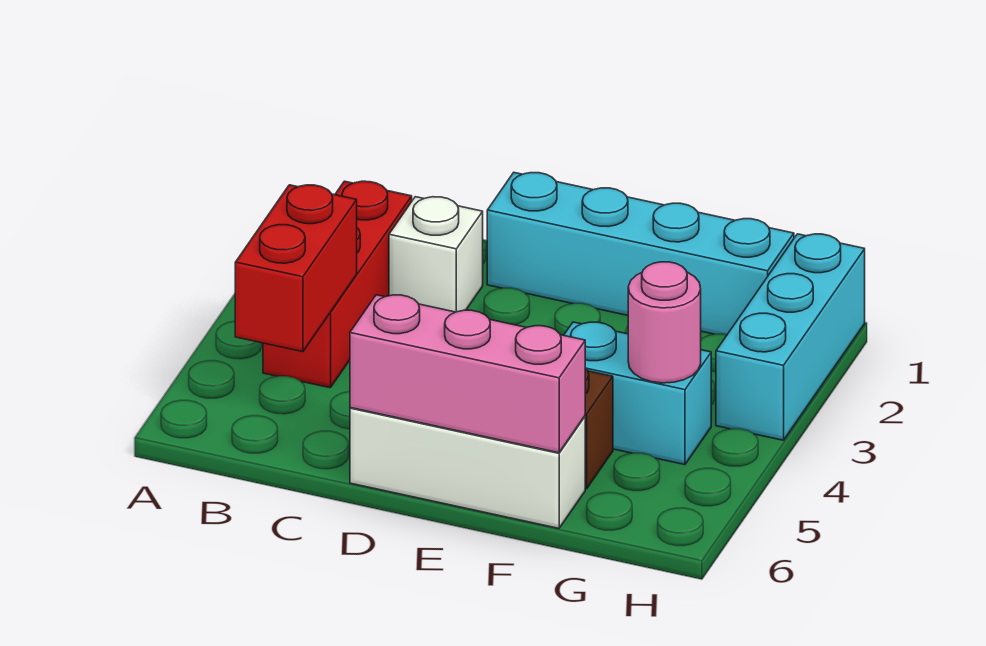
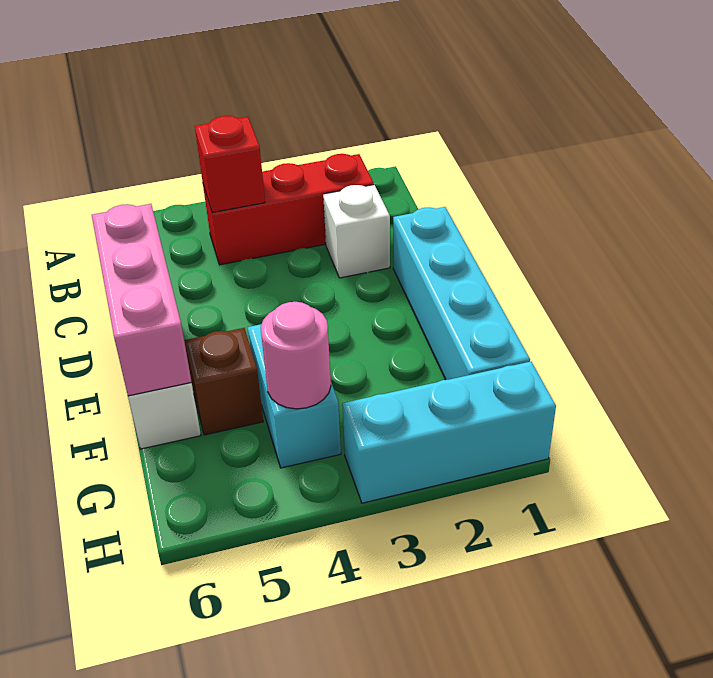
red 1x2 brick [235,185,357,352] -> red 1x1 brick [195,116,265,213]

